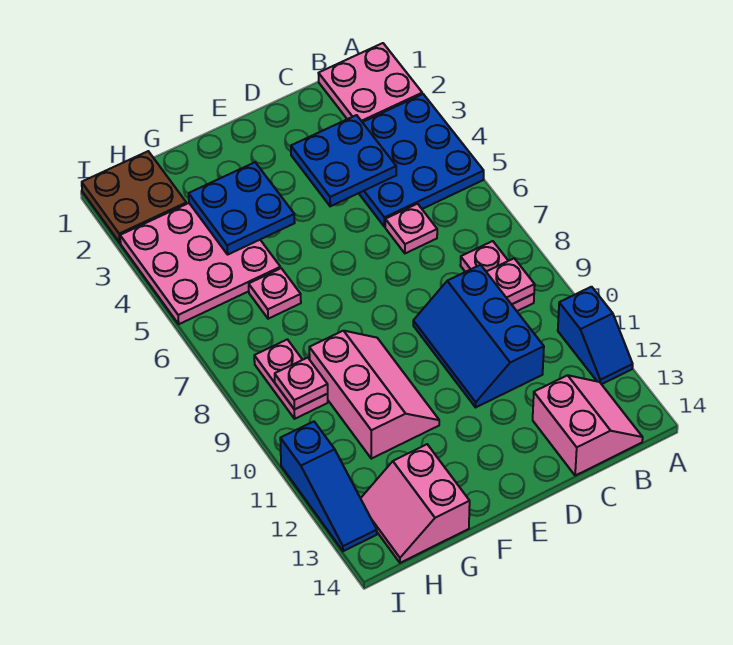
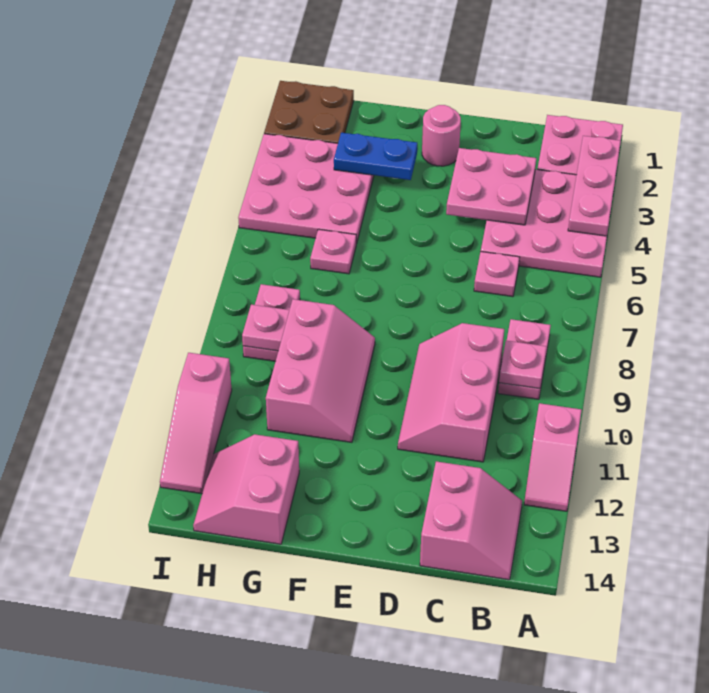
none -> pink 1x3 plate [568,136,621,236]
blue 3x3 plate [359,94,484,227] -> pink 3x3 plate [481,169,607,277]
blue 1x2 slope [558,287,633,384] -> pink 1x2 slope [524,403,582,511]
blue 2x2 plate [291,115,396,206] -> pink 2x2 plate [446,148,536,225]
blue 2x3 slope [413,265,544,407] -> pink 2x3 slope [398,323,504,462]
none -> pink 1x1 round brick [422,105,461,166]
blue 2x2 plate [189,162,295,254] -> blue 1x2 plate [334,133,417,180]
blue 1x3 slope [280,422,377,551] -> pink 1x3 slope [160,353,232,494]

